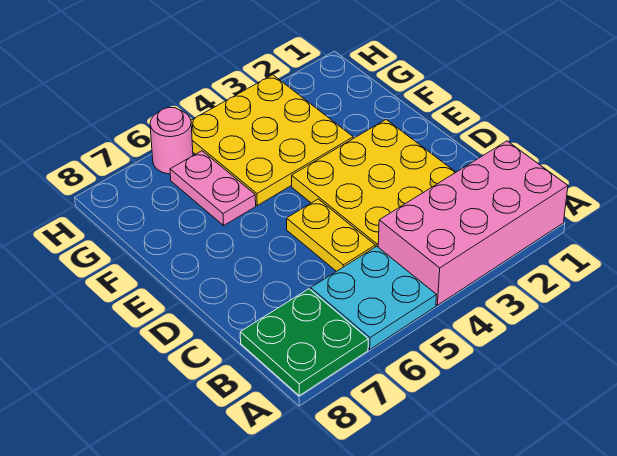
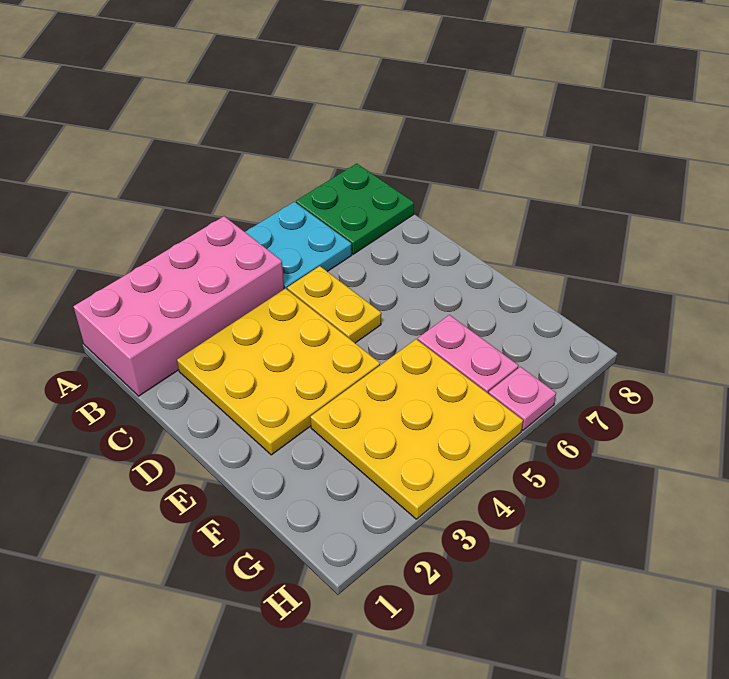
pink 1x1 round brick [150,107,193,174] -> pink 1x1 plate [489,367,556,431]

